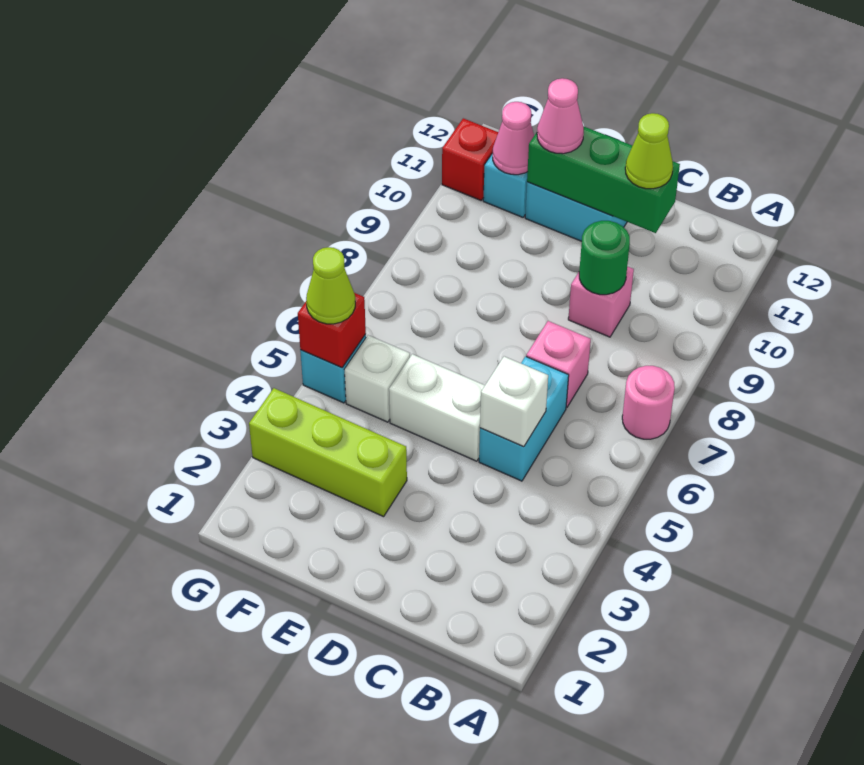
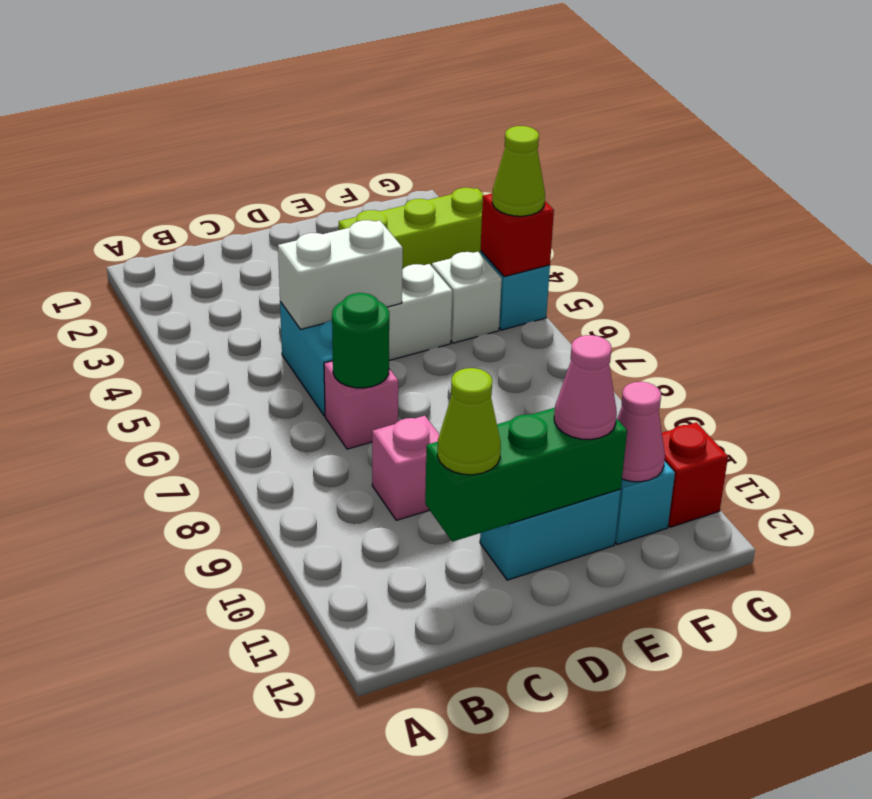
pink 1x1 round brick [622,366,675,439] -> none
white 1x1 brick [480,356,548,447] -> white 1x2 brick [278,220,403,329]
green 1x1 round brick [579,221,630,295] -> green 1x1 round brick moved to [332,293,389,388]

